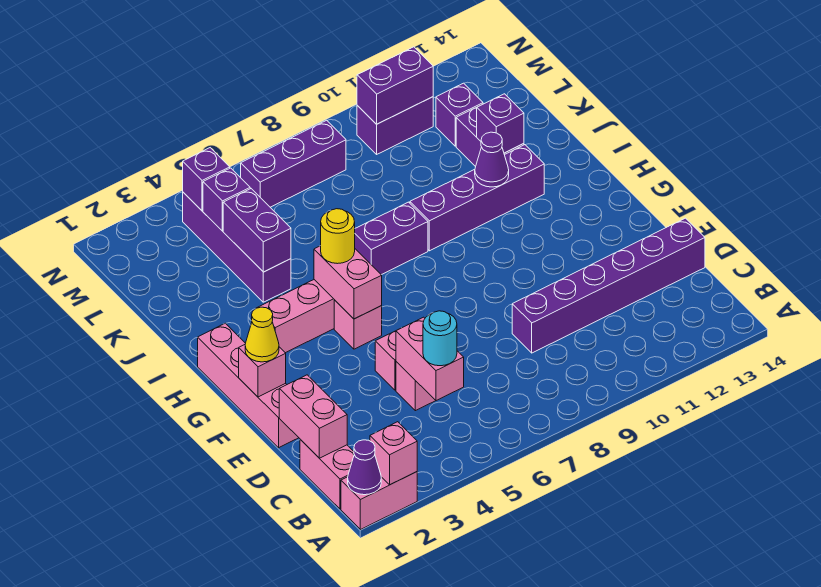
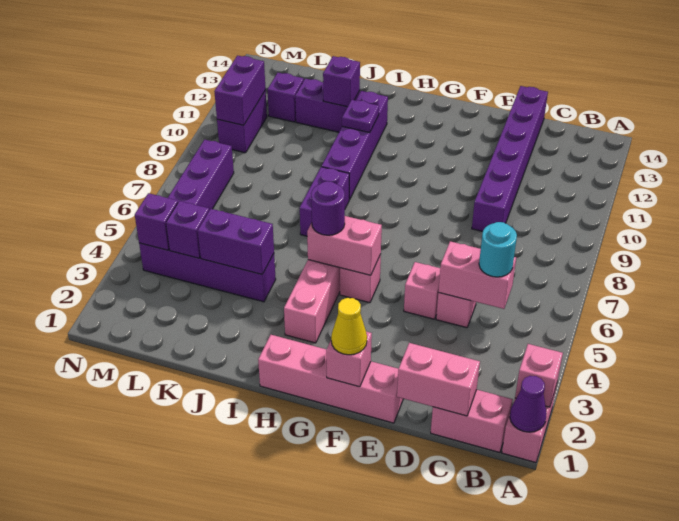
yellow 1x1 round brick [321,209,355,264] -> purple 1x1 round brick [311,181,345,235]
purple 1x1 cone [475,132,509,187] -> purple 1x1 plate [342,100,379,133]

